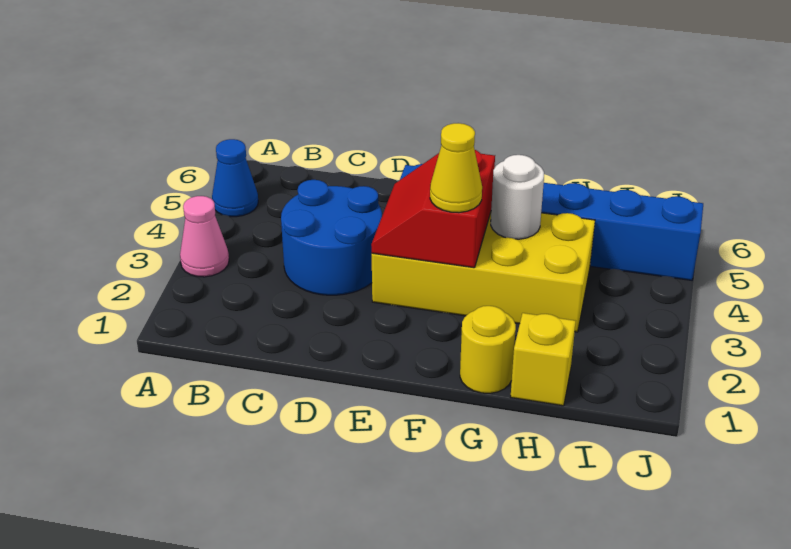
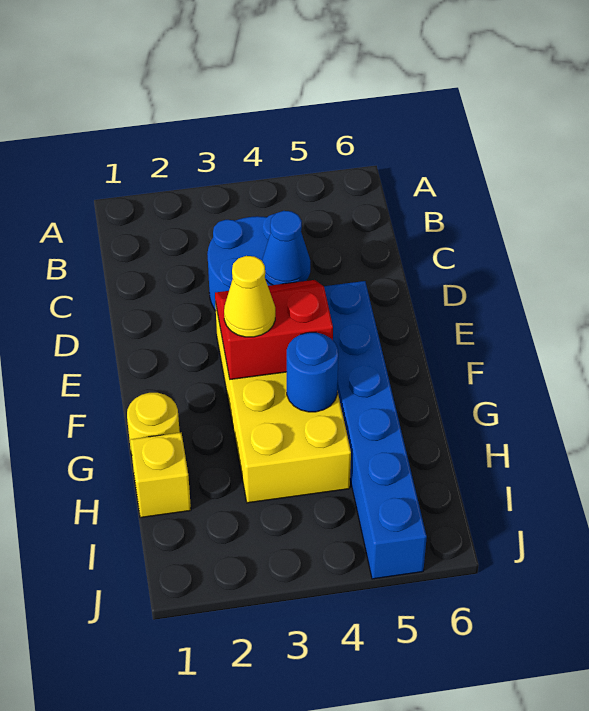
pink 1x1 cone [180,196,229,277] -> none
blue 1x1 cone [212,139,258,217] -> blue 1x1 cone moved to [262,211,310,285]
white 1x1 round brick [491,155,544,239] -> blue 1x1 round brick [287,332,338,412]

